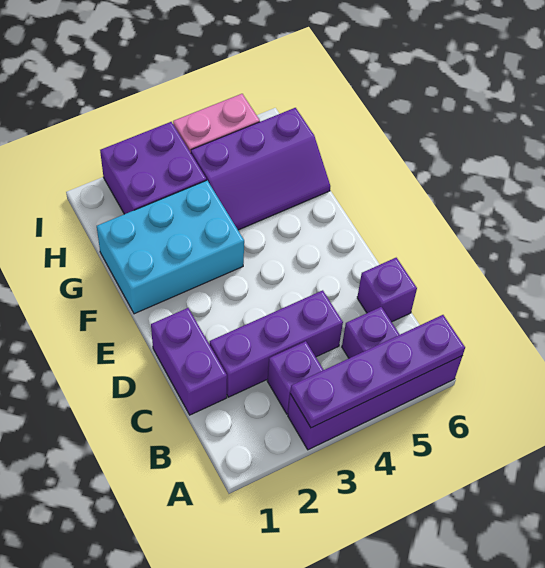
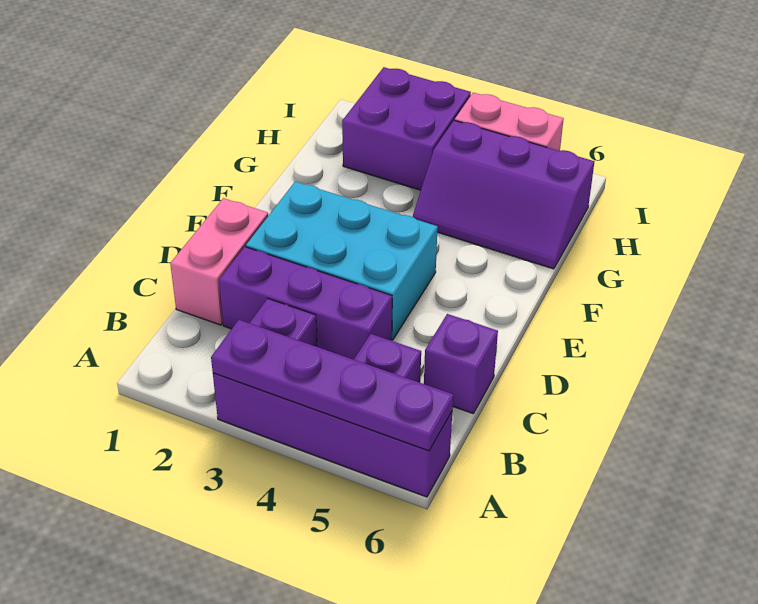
purple 1x2 brick [151,308,227,415] -> pink 1x2 brick [170,198,268,325]
cyan 2x3 brick [97,180,244,314] -> cyan 2x3 brick moved to [246,182,438,340]

